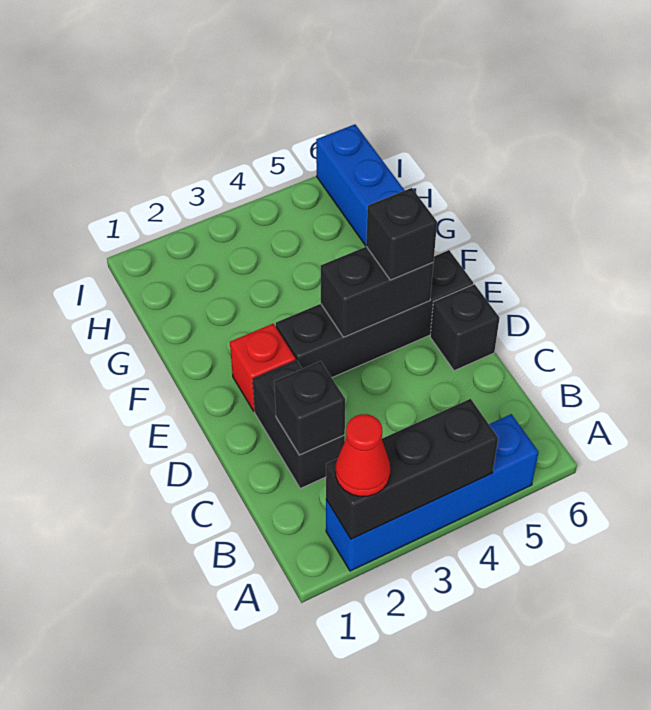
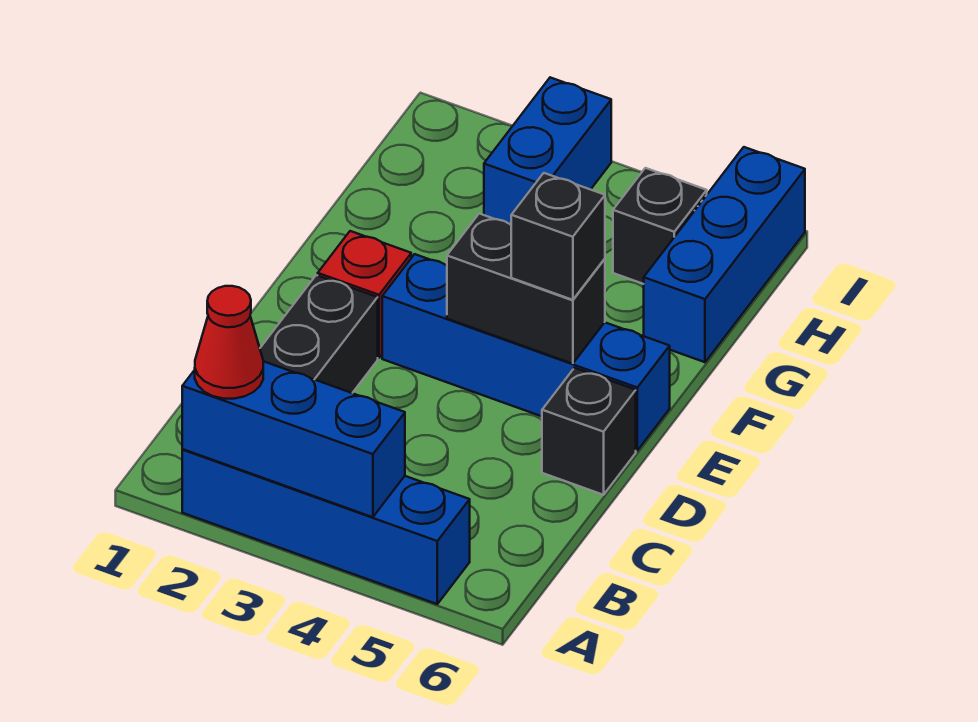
black 1x3 brick [326,399,498,539] -> blue 1x3 brick [182,361,405,517]
black 1x1 brick [274,361,345,455] -> black 1x1 brick moved to [613,168,707,284]
black 1x4 brick [276,250,473,378] -> blue 1x4 brick [382,254,670,450]
none -> blue 1x2 brick [484,77,611,225]

